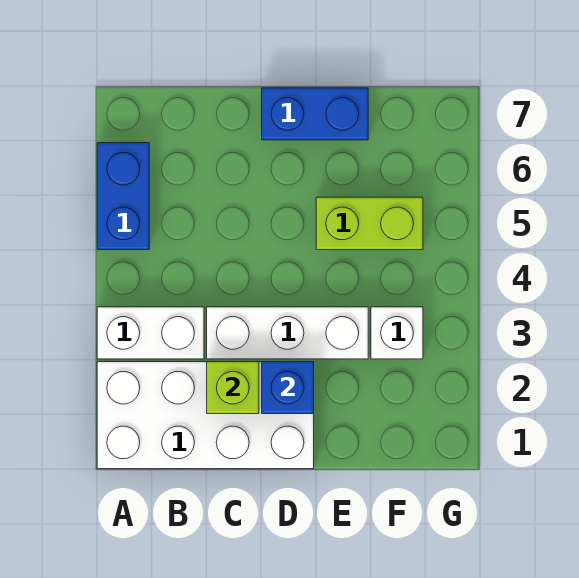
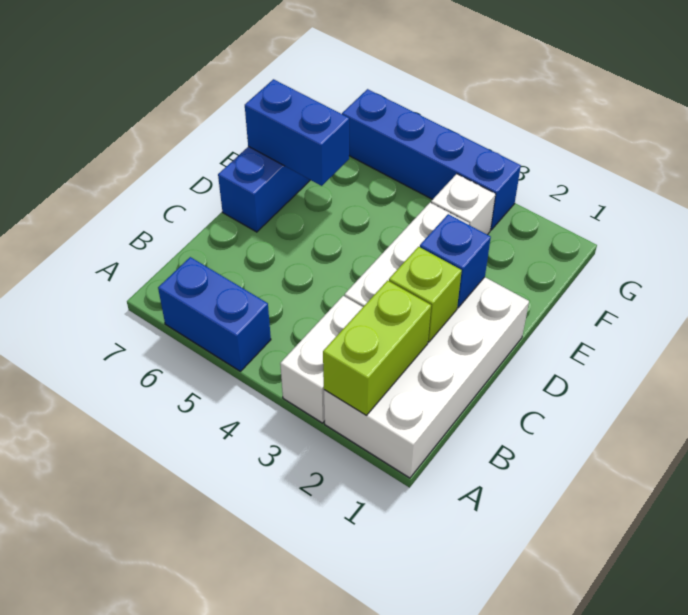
lime 1x2 brick [316,197,423,250] -> lime 1x2 brick moved to [323,281,431,415]
none -> blue 1x2 brick [245,79,349,186]
none -> blue 1x4 brick [342,89,521,230]

